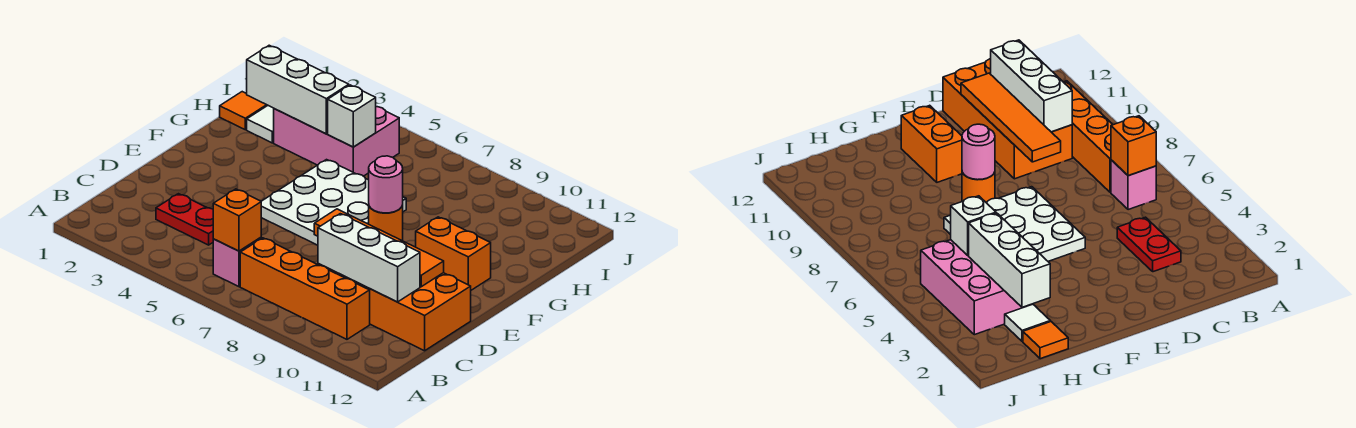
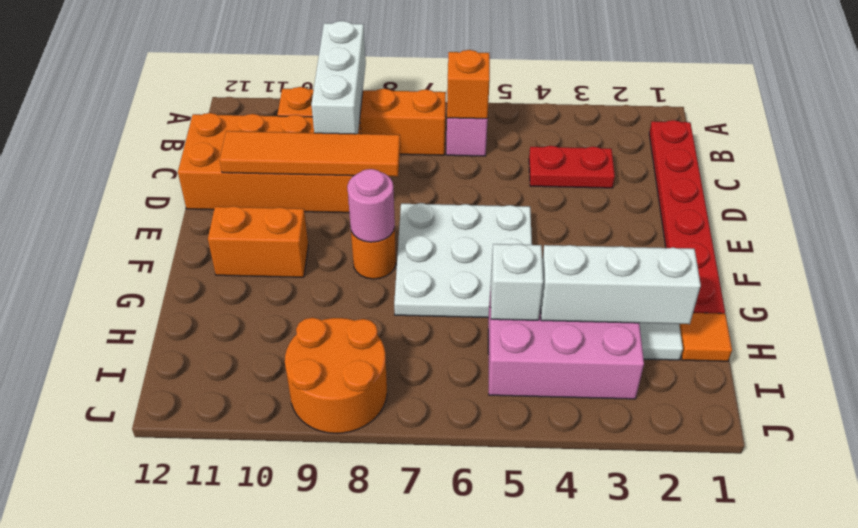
none -> red 1x6 plate [649,120,725,314]
white 1x3 brick [318,214,420,302] -> white 1x3 brick turned to [311,21,366,134]
none -> orange 2x2 round brick [285,318,387,433]

